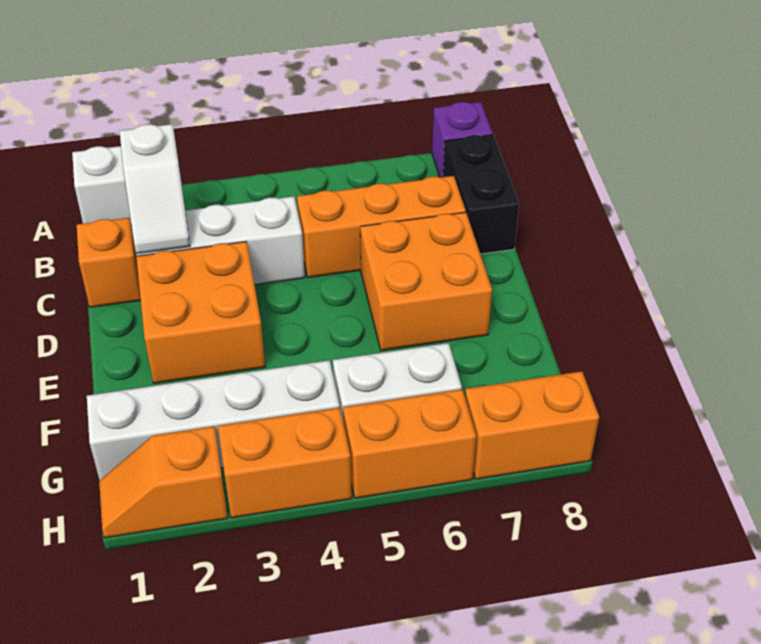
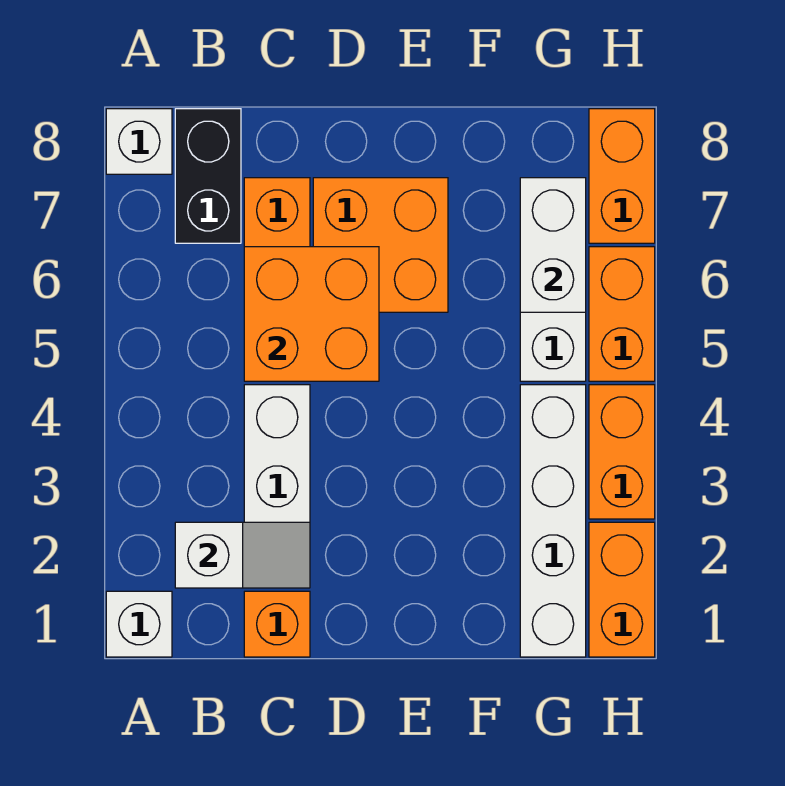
purple 1x1 brick [432,102,493,177] -> white 1x1 brick [106,109,172,174]
black 1x2 brick [443,135,519,254] -> black 1x2 brick turned to [175,109,241,243]
orange 2x2 brick [136,241,265,383] -> orange 2x2 brick moved to [244,247,379,381]
none -> white 1x2 brick [520,178,586,312]
orange 1x2 slope [99,426,228,538] -> orange 1x2 brick [589,522,655,657]

